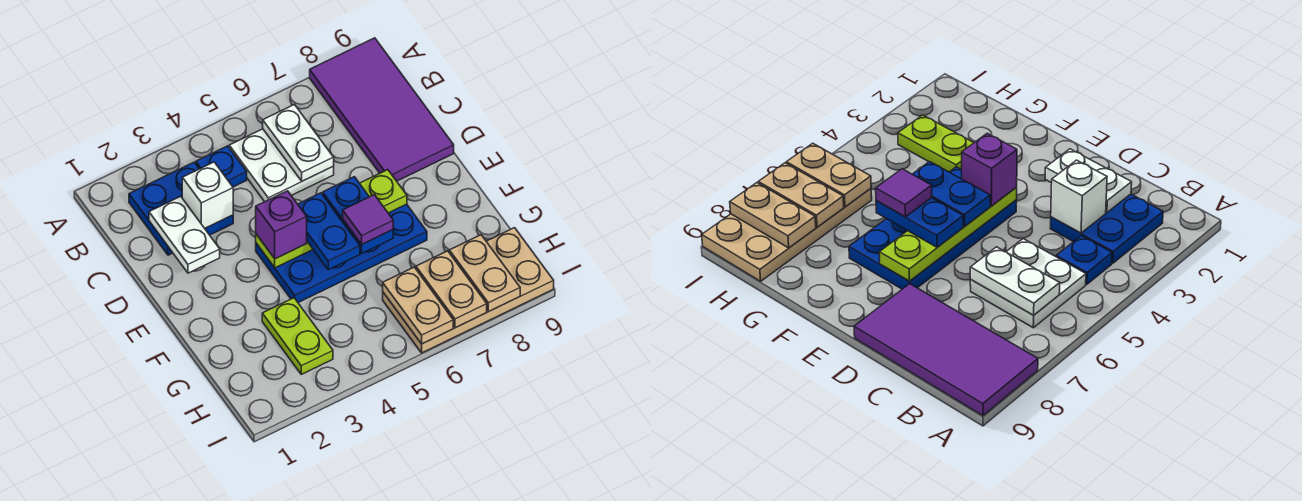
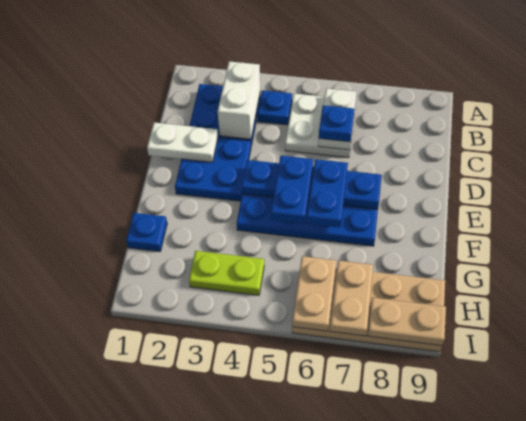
purple 2x4 tile [310,38,454,181] -> none
white 1x2 plate [149,196,220,273] -> white 1x2 plate turned to [147,123,218,162]
white 1x1 brick [182,162,233,228] -> white 1x2 brick [218,61,260,139]
none -> blue 1x1 plate [319,105,354,142]
none -> blue 2x2 plate [175,137,251,201]
lime 1x4 plate [256,170,407,268] -> blue 1x4 plate [242,160,382,209]
purple 1x1 brick [256,191,307,259] -> none
purple 1x1 tile [343,195,393,244] -> none
none -> blue 1x1 plate [126,213,167,252]
lime 1x2 plate [262,298,333,374] -> lime 1x2 plate turned to [189,251,264,295]
tan 1x2 plate [449,235,520,311] -> tan 1x2 plate turned to [368,298,446,346]

